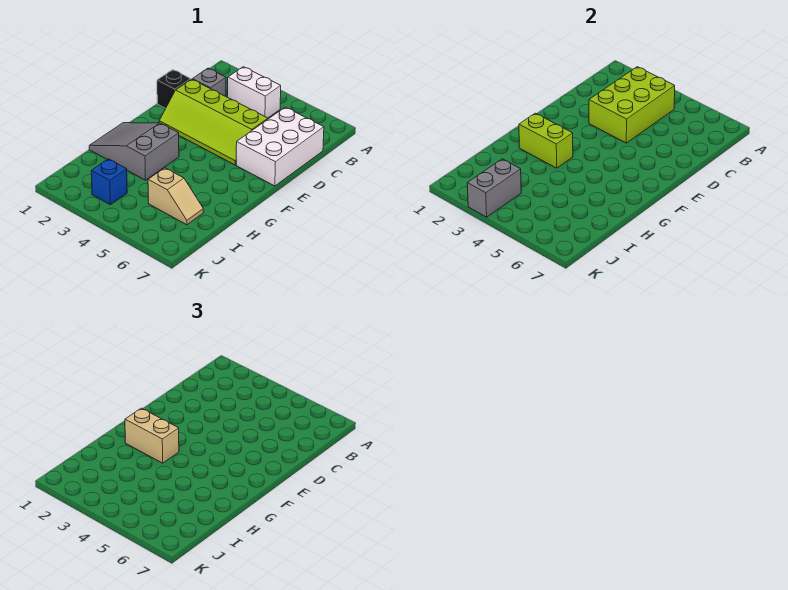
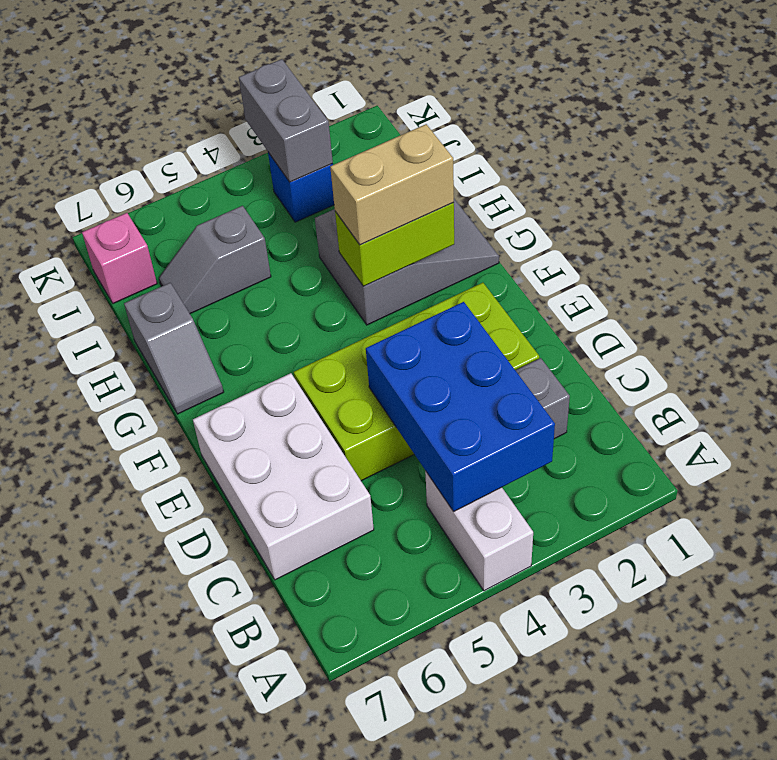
white 1x2 brick [228,67,281,118] -> white 1x2 brick turned to [425,471,533,591]
lime 2x3 brick [589,67,675,143] -> blue 2x3 brick [366,302,555,512]
black 1x1 brick [157,70,191,108] -> none
lime 2x4 slope [159,79,268,165] -> lime 2x4 brick [294,283,539,481]
none -> grey 1x2 slope [124,283,223,414]
tan 1x2 slope [148,168,203,225] -> grey 1x2 slope [159,206,271,314]
none -> pink 1x1 brick [82,213,157,303]

